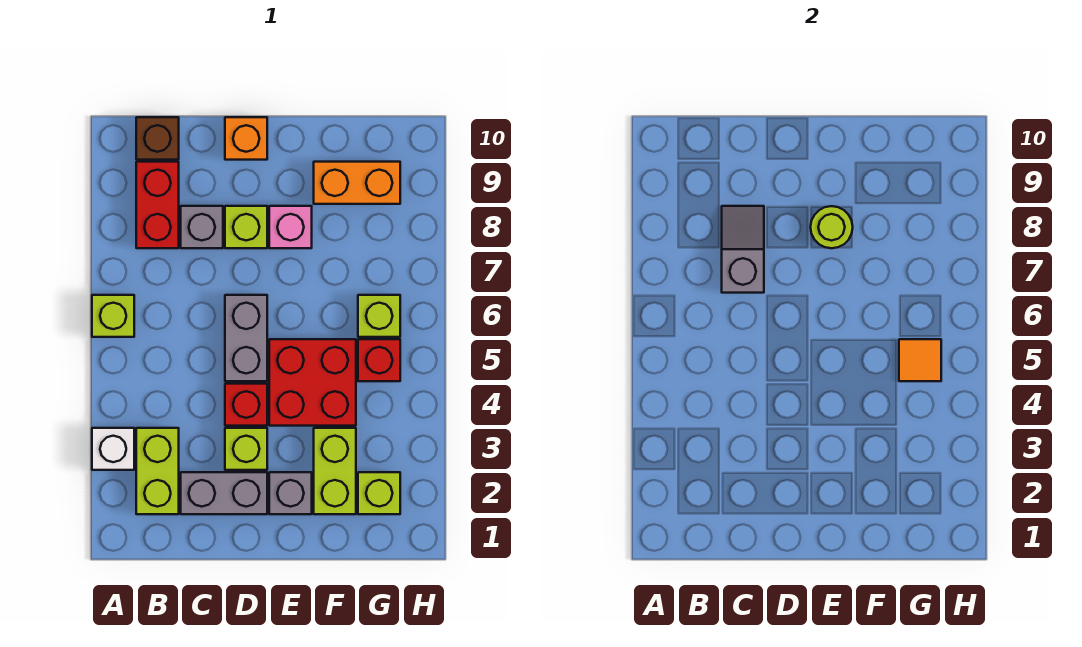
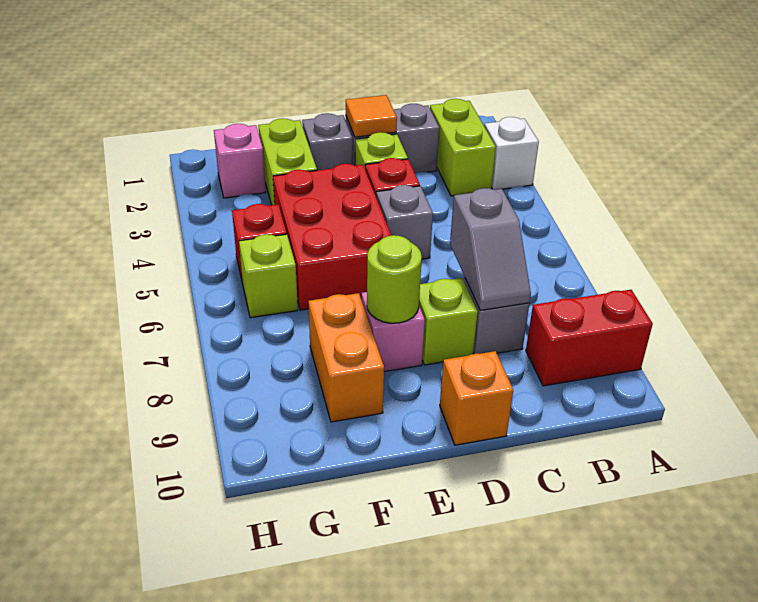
lime 1x1 brick [92,295,134,337] -> none
red 1x2 brick [136,162,179,248] -> red 1x2 brick turned to [526,290,653,386]
brown 1x1 brick [136,117,179,160] -> none
grey 1x2 brick [225,295,267,381] -> grey 1x1 brick [376,185,433,259]
red 2x2 brick [269,339,356,426] -> red 2x3 brick [273,164,391,310]
orange 1x2 brick [314,162,400,204] -> orange 1x2 brick turned to [308,293,384,422]
lime 1x1 brick [358,472,400,514] -> pink 1x1 brick [214,124,266,198]
orange 1x1 tile [899,339,941,381] -> orange 1x1 tile moved to [346,95,397,137]

